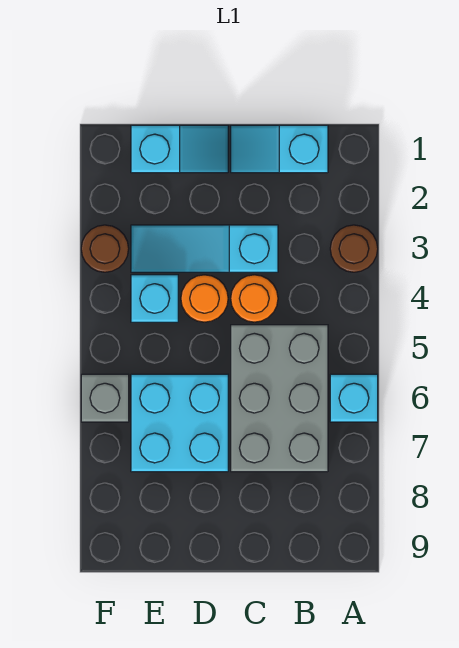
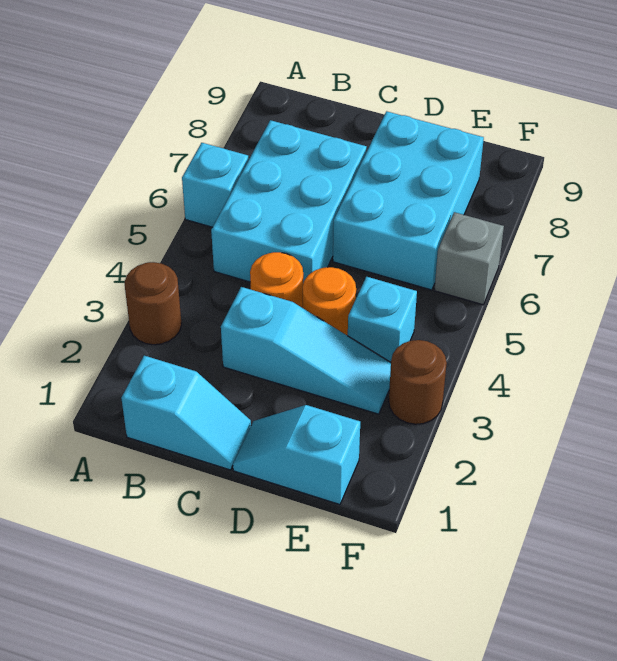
grey 2x3 brick [231,325,328,472] -> cyan 2x3 brick [211,120,367,283]
cyan 2x2 brick [131,374,228,472] -> cyan 2x3 brick [333,111,484,290]

